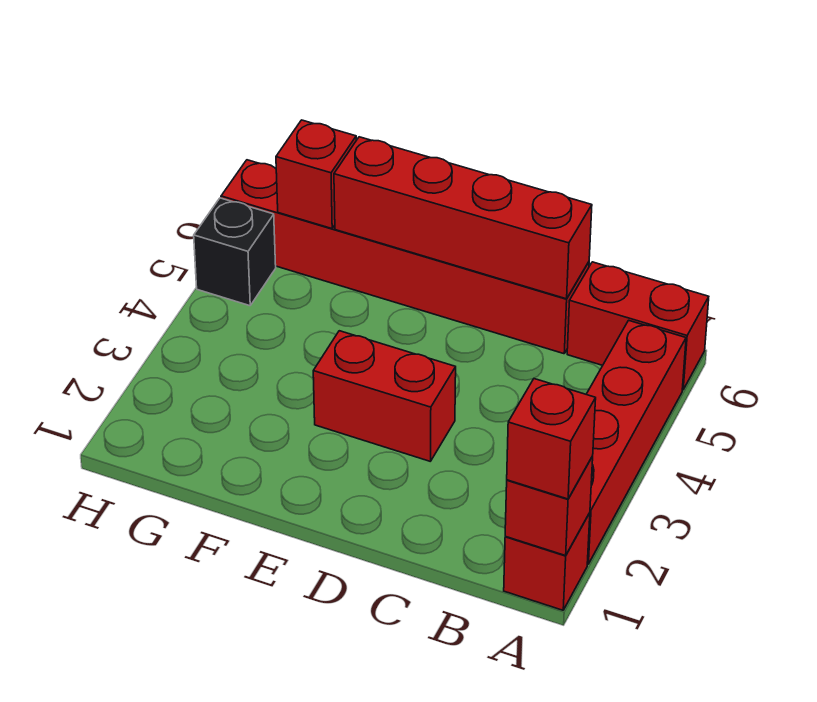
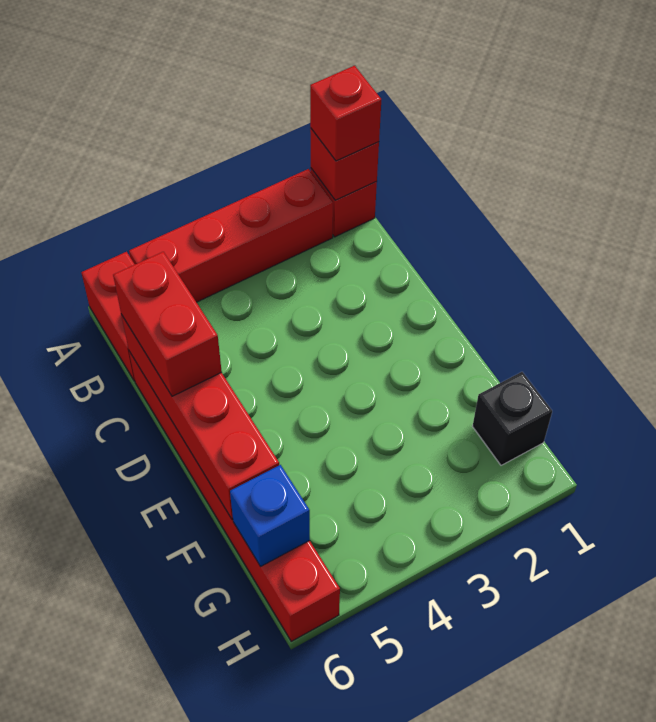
red 1x2 brick [313,331,456,461] -> red 1x2 brick moved to [113,252,222,396]
red 1x1 brick [276,120,356,229] -> blue 1x1 brick [230,465,310,566]
black 1x1 brick [194,198,276,306] -> black 1x1 brick moved to [472,372,552,465]

